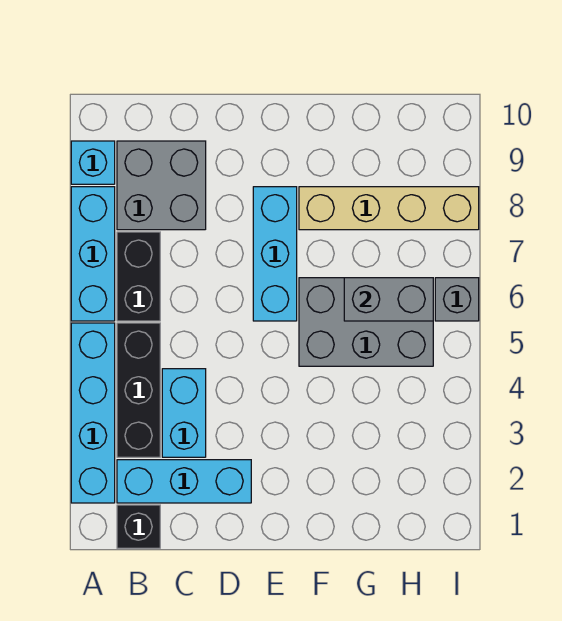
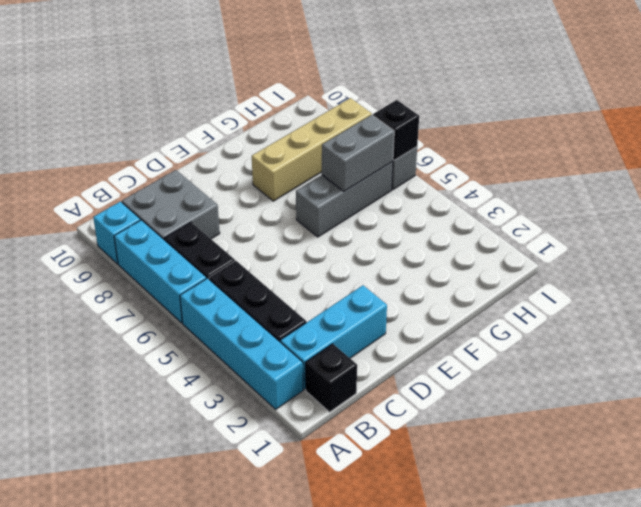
cyan 1x2 brick [162,369,206,457] -> none
cyan 1x3 brick [253,187,297,321] -> none
grey 2x3 brick [299,278,433,366] -> grey 1x3 brick [296,162,393,237]
none -> black 1x1 brick [373,100,419,160]

